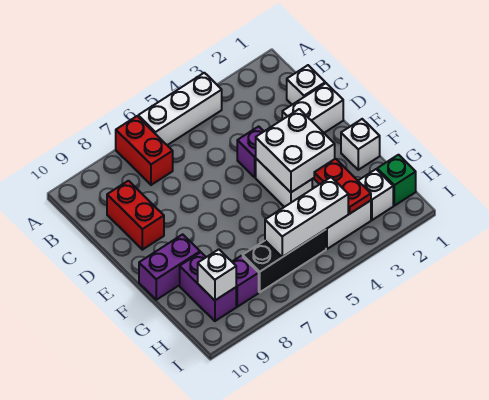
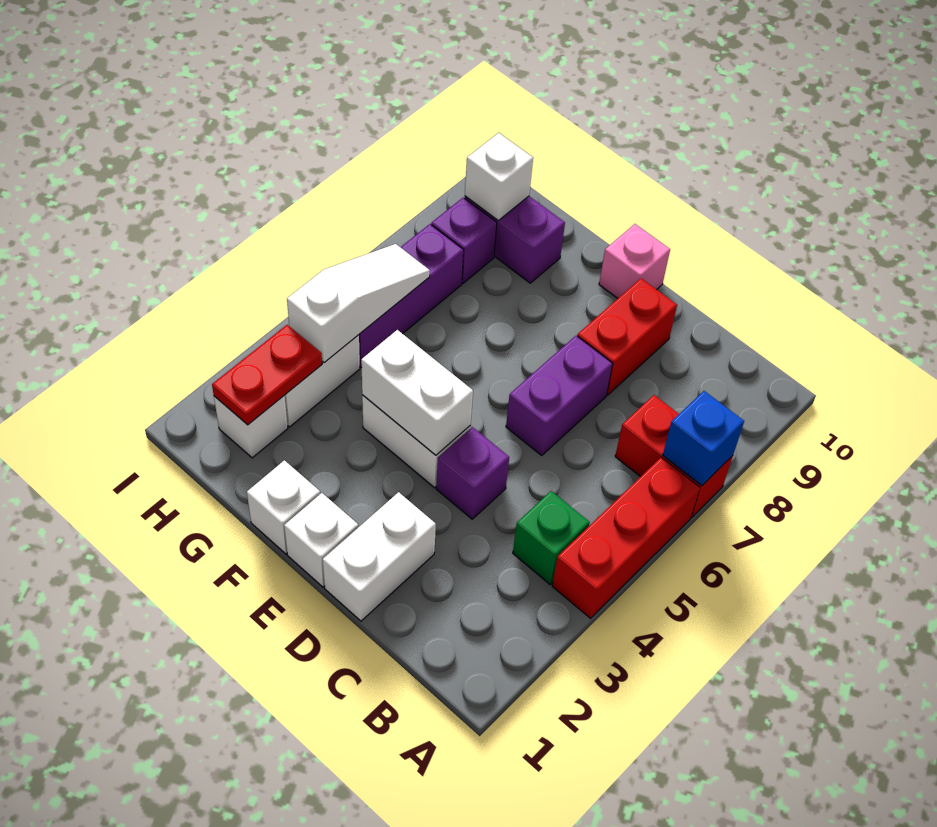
white 1x3 brick [138,73,222,145] -> red 1x3 brick [552,458,700,618]
none -> blue 1x1 brick [663,391,744,486]
white 1x1 brick [287,65,325,105] -> white 1x1 brick moved to [284,493,358,587]
red 1x2 brick [107,181,164,250] -> red 1x2 brick turned to [577,279,677,395]
white 2x2 brick [256,109,335,192] -> white 1x2 brick [361,330,473,455]
none -> pink 1x1 brick [599,224,670,298]
purple 1x2 brick [139,234,200,300] -> purple 1x2 brick moved to [506,336,613,455]
red 1x2 plate [314,159,371,214] -> red 1x2 plate turned to [212,325,322,425]
green 1x1 brick [377,155,416,206] -> green 1x1 brick moved to [513,491,590,584]
white 1x3 brick [265,177,348,257] -> white 1x3 slope [287,244,430,363]
black 1x3 brick [243,230,326,292] -> purple 1x3 brick [359,224,464,368]

